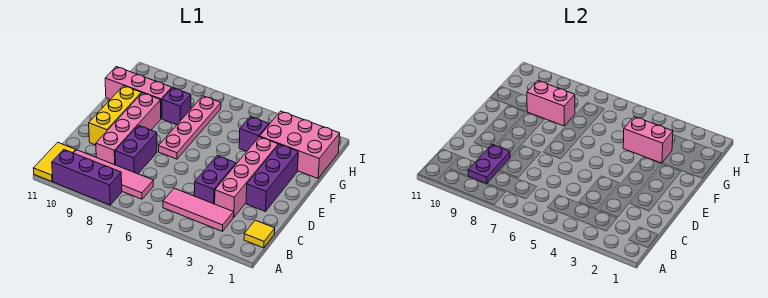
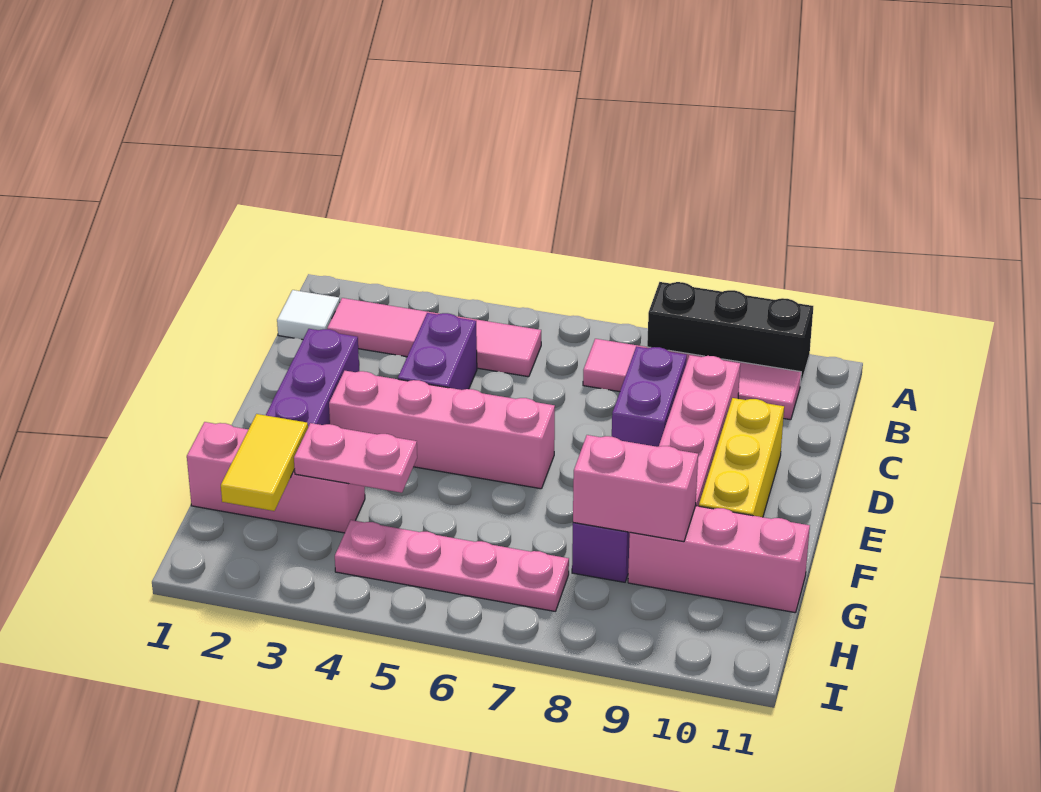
purple 1x3 brick [52,149,122,205] -> black 1x3 brick [647,282,813,386]
yellow 1x2 tile [33,142,76,181] -> yellow 1x2 tile moved to [221,414,308,511]
yellow 1x1 tile [244,220,275,248] -> white 1x1 tile [277,290,340,340]
pink 1x3 tile [163,188,234,231] -> pink 1x4 tile [327,298,541,377]
purple 1x2 plate [468,145,510,184] -> none
pink 1x4 brick [215,137,278,217] -> pink 1x4 brick turned to [329,371,555,489]
pink 1x4 plate [159,96,221,159] -> pink 1x4 plate turned to [335,520,569,611]
pink 2x3 brick [260,111,340,178] -> pink 1x3 brick [187,422,365,533]
pink 1x2 brick [623,117,673,163] -> pink 1x2 plate [294,423,417,493]
purple 1x1 brick [239,117,269,152] -> none

